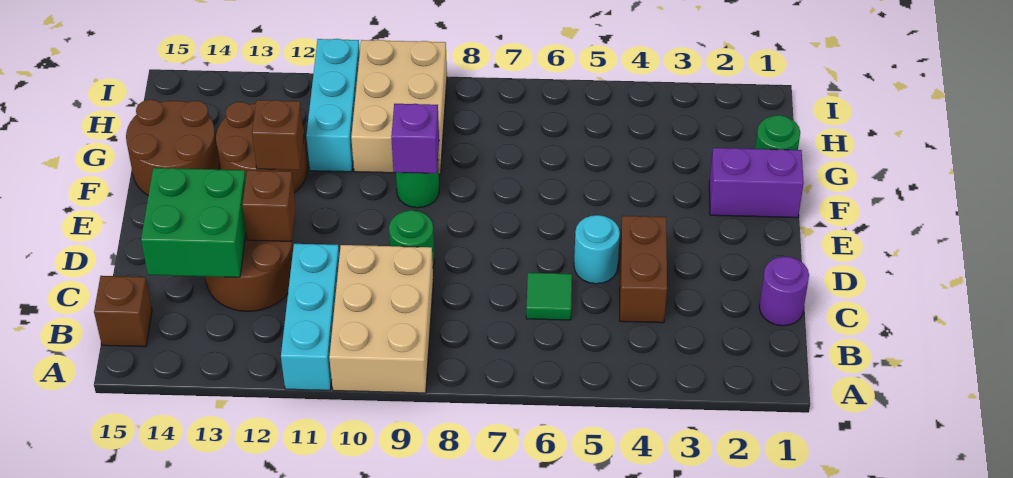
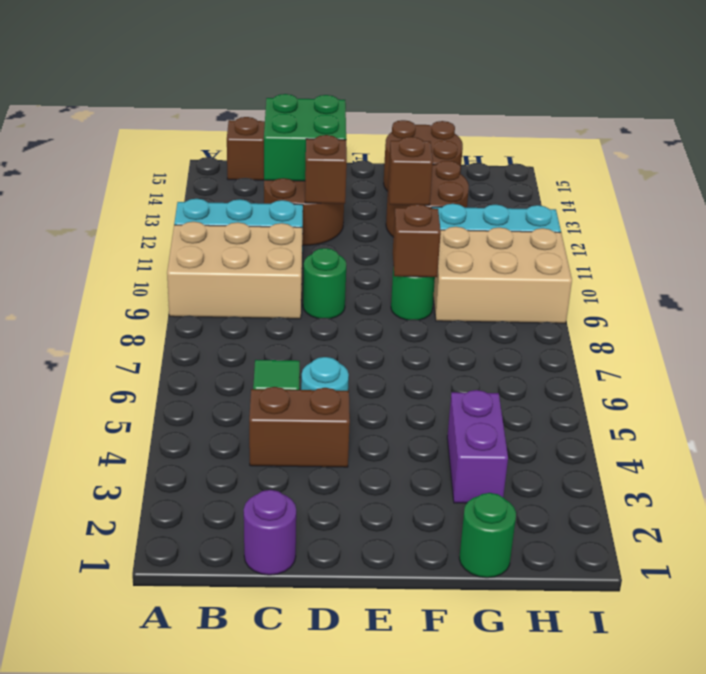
purple 1x2 brick [709,148,804,218] -> purple 1x2 brick moved to [447,390,508,503]
purple 1x1 brick [391,104,439,173] -> brown 1x1 brick [393,204,441,277]

